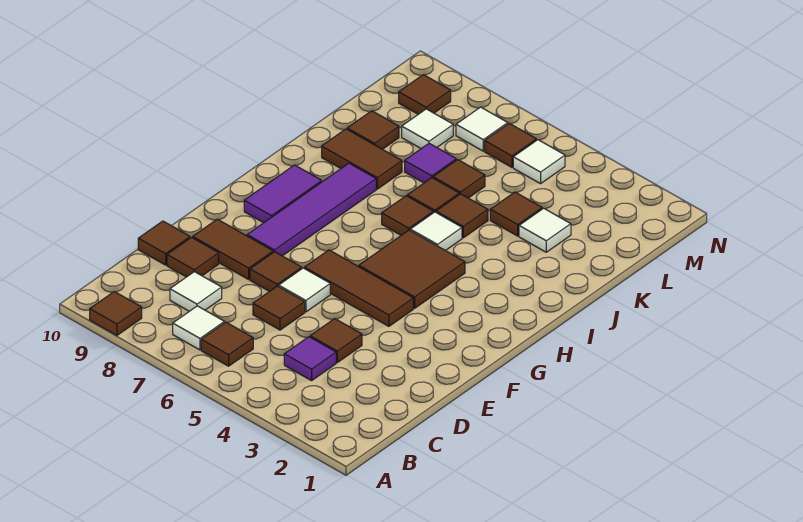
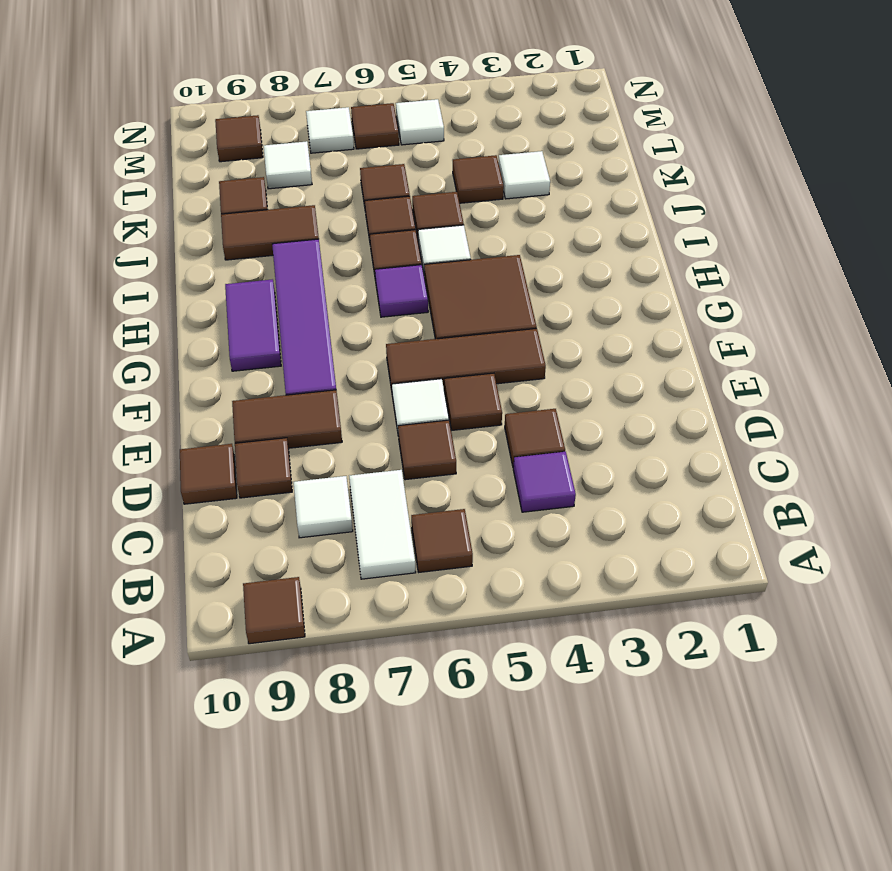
white 1x1 tile [173,306,225,350] -> white 1x2 tile [349,470,416,579]
brown 1x1 tile [250,252,302,292] -> brown 1x1 tile moved to [444,373,502,430]
purple 1x1 tile [405,143,456,183] -> purple 1x1 tile moved to [375,265,428,317]

